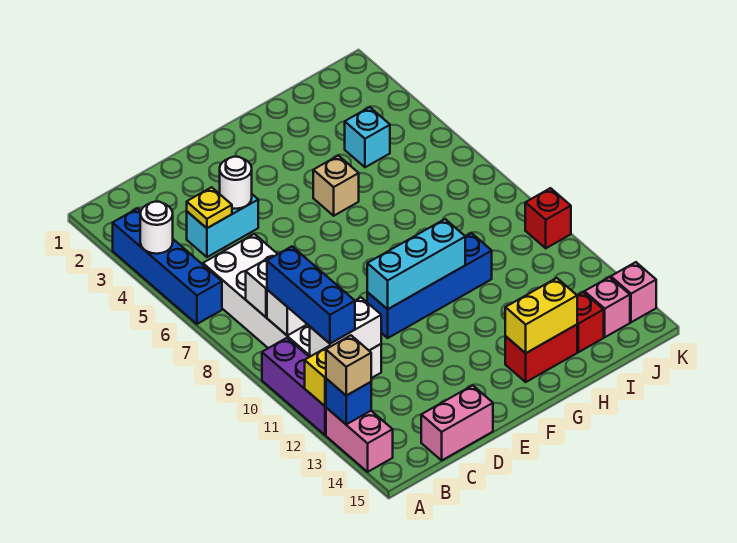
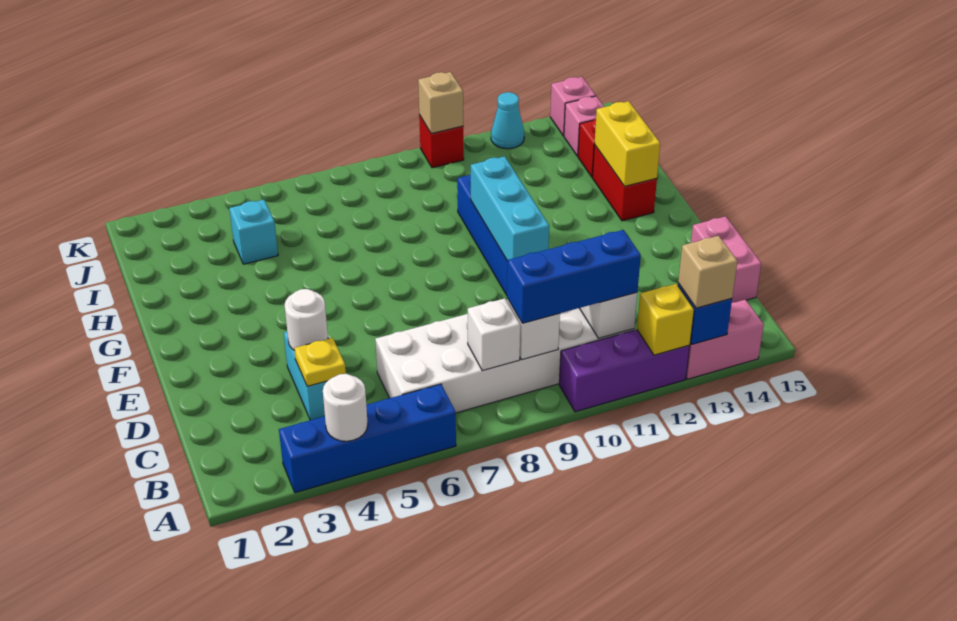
tan 1x1 brick [313,155,359,216] -> tan 1x1 brick moved to [418,72,463,134]
none -> cyan 1x1 cone [491,92,524,149]

